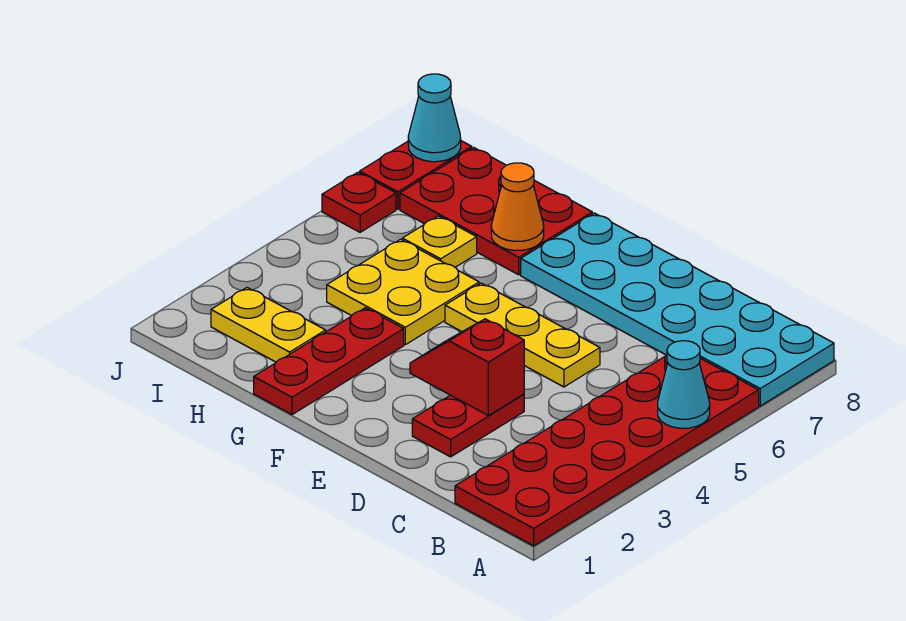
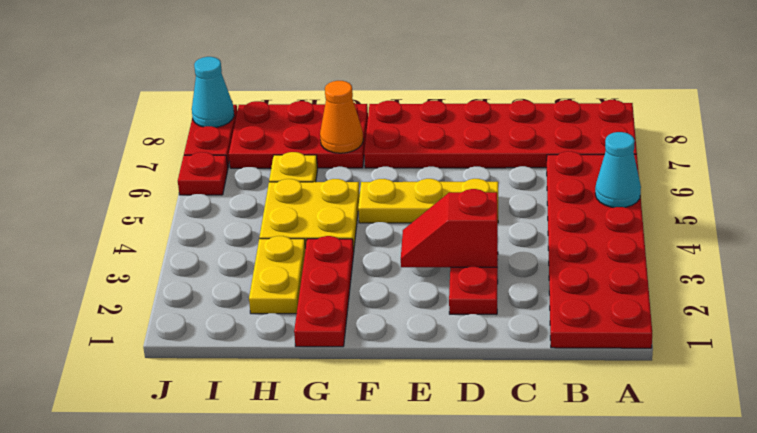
cyan 2x6 plate [521,213,834,406] -> red 2x6 plate [364,100,637,168]
yellow 1x2 plate [211,288,326,362] -> yellow 1x2 plate turned to [249,236,306,314]

